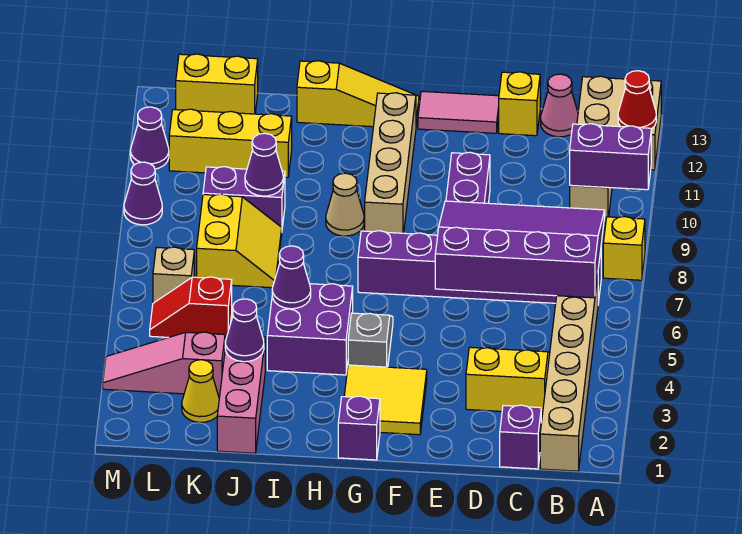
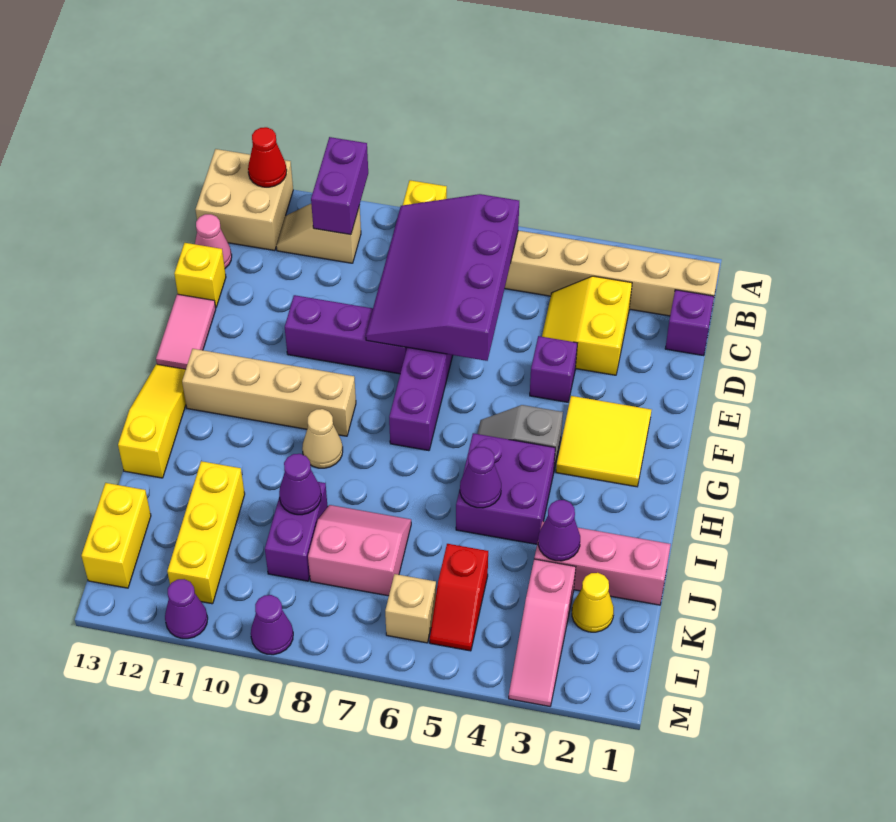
purple 1x1 brick [338,396,380,460] -> purple 1x1 brick moved to [530,336,577,402]
yellow 2x2 slope [197,194,282,288] -> pink 2x2 slope [308,505,411,596]

